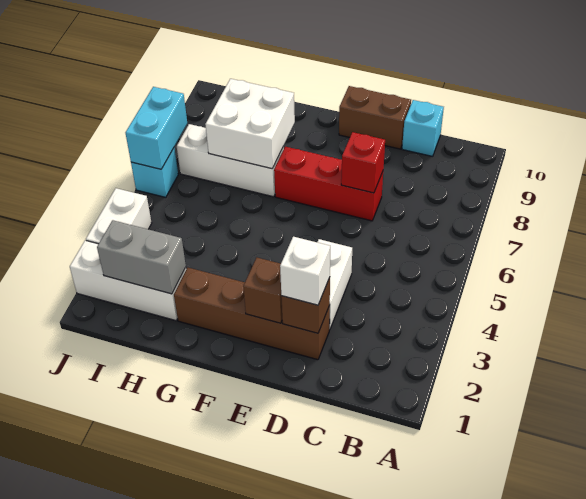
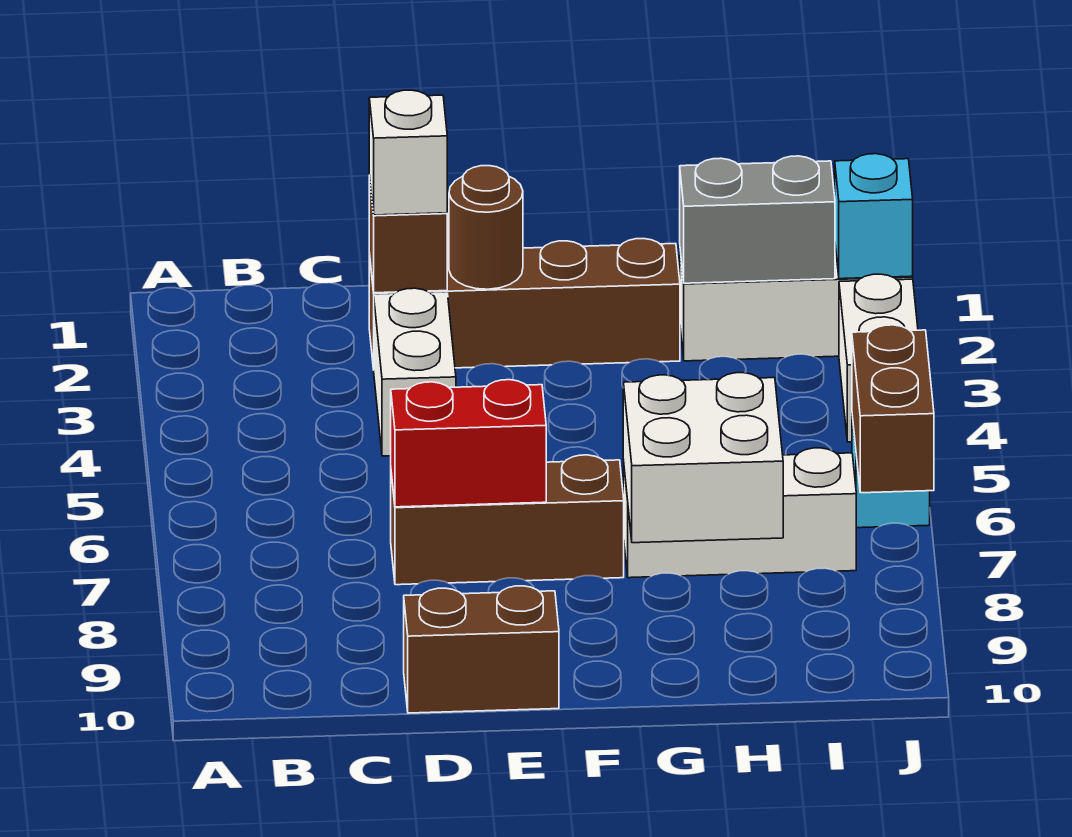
cyan 1x1 brick [402,100,444,156] -> cyan 1x1 brick moved to [835,154,913,279]
red 1x3 brick [274,147,383,221] -> brown 1x3 brick [391,455,624,585]
red 1x1 brick [341,132,385,193] -> red 1x2 brick [391,380,546,507]
brown 1x1 brick [243,258,282,323] -> brown 1x1 round brick [449,166,523,289]
cyan 1x2 brick [126,87,187,169] -> brown 1x2 brick [852,325,934,493]

